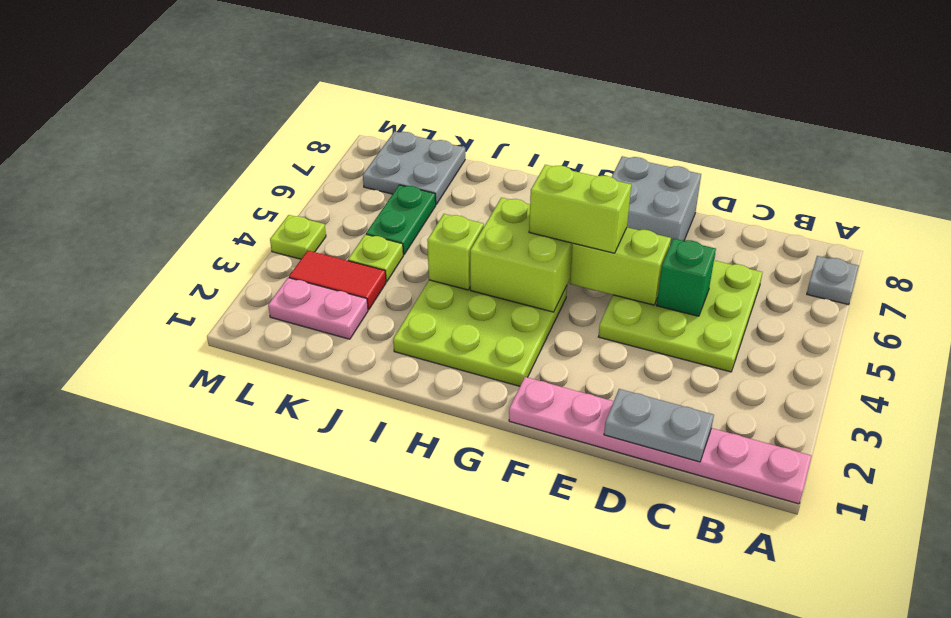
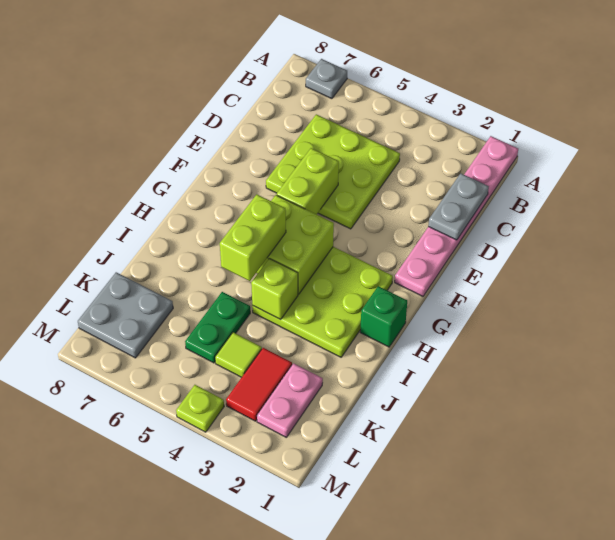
green 1x1 brick [657,238,716,316] -> green 1x1 brick moved to [360,286,407,347]
grey 2x2 brick [612,156,701,245] -> none
lime 1x2 brick [529,165,631,253] -> lime 1x2 brick moved to [220,194,286,281]
lime 1x1 plate [348,234,403,282] -> lime 1x1 tile [215,332,262,377]
green 1x2 plate [366,185,436,255] -> green 1x2 plate turned to [185,292,250,363]

